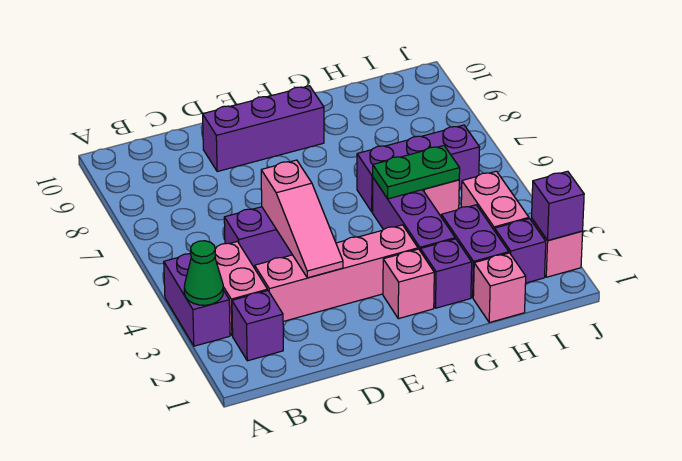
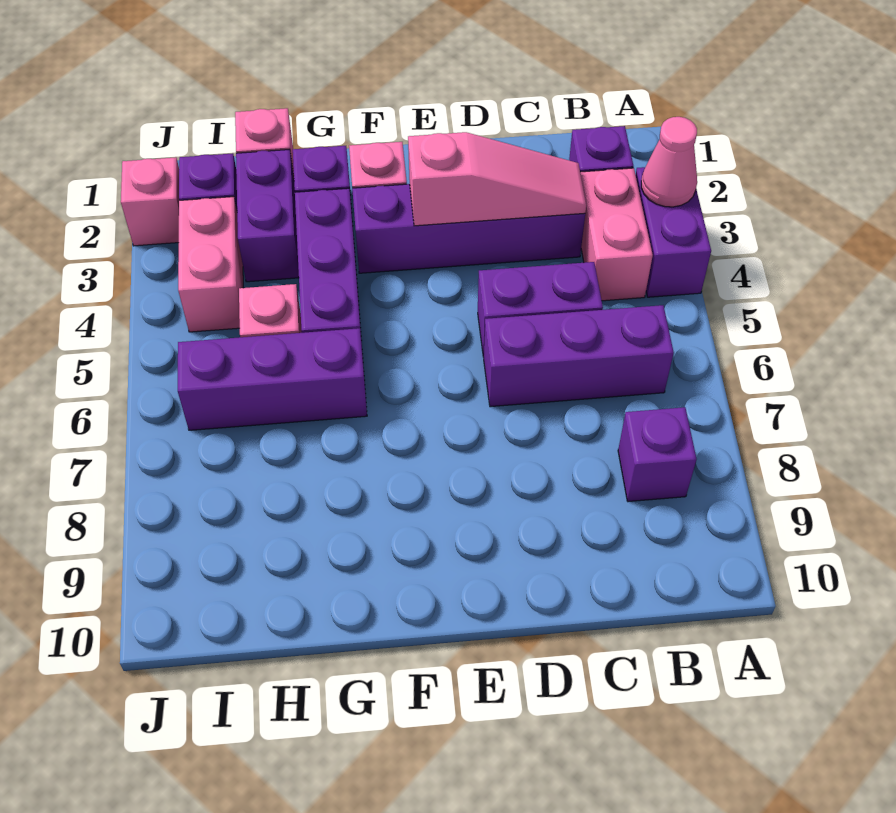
green 1x1 cone [184,241,223,305] -> pink 1x1 cone [641,117,697,207]
pink 1x4 brick [255,225,418,322] -> purple 1x4 brick [352,184,585,273]
pink 1x3 slope [261,160,343,278] -> pink 1x3 slope turned to [408,132,586,226]
purple 1x3 brick [203,86,324,172] -> purple 1x3 brick moved to [484,305,674,407]
green 1x2 plate [373,146,460,199] -> none
purple 1x1 brick [532,171,584,240] -> purple 1x1 brick moved to [618,407,696,502]

